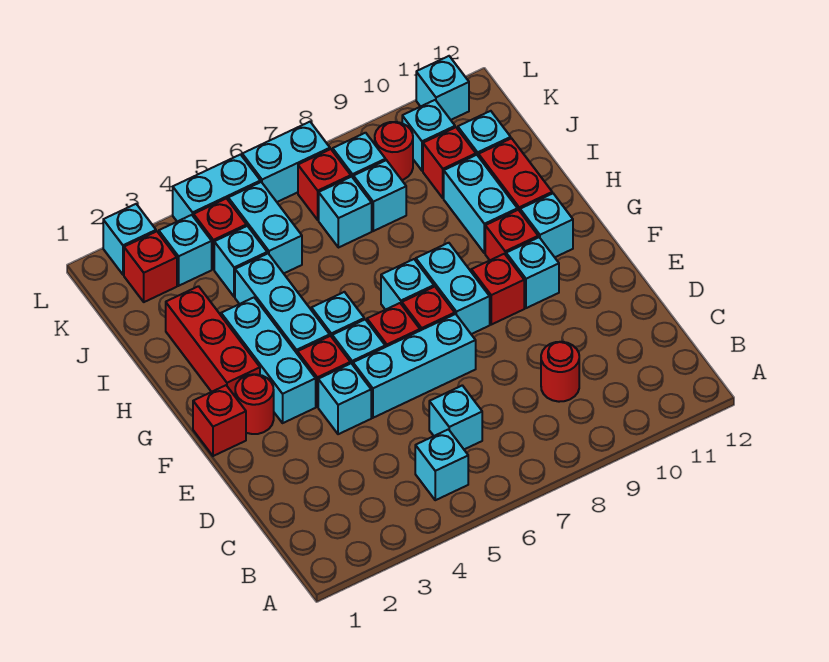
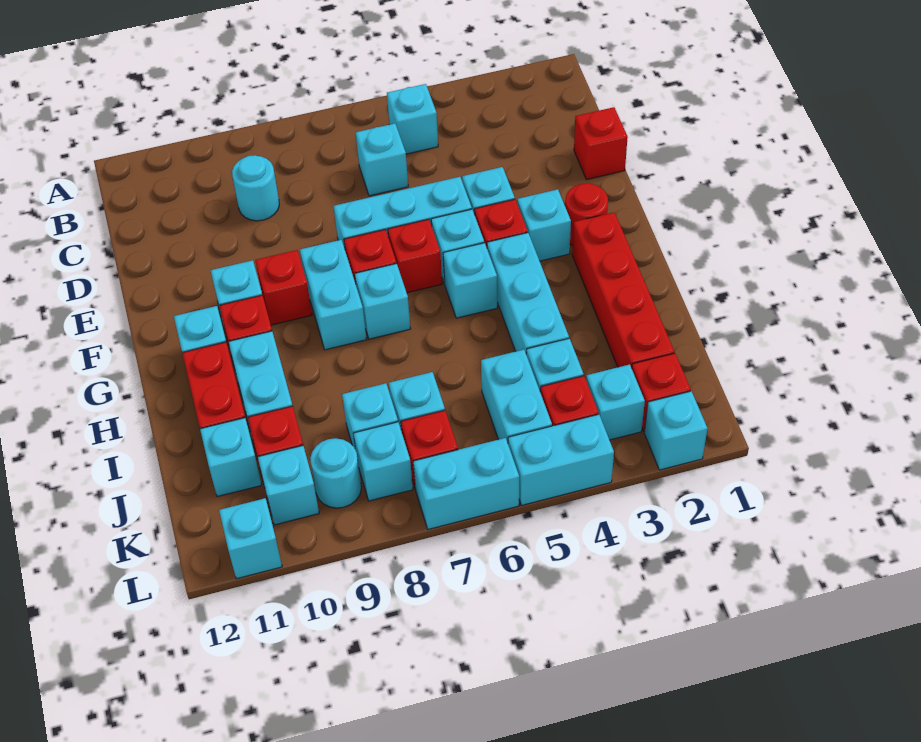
red 1x1 round brick [541,342,579,402] -> cyan 1x1 round brick [232,155,279,221]
red 1x1 brick [193,385,246,456] -> red 1x1 brick moved to [574,107,628,180]
cyan 1x3 brick [221,298,316,423] -> cyan 1x1 brick [517,189,571,261]
red 1x3 brick [166,286,260,396] -> red 1x4 brick [572,212,674,368]
red 1x1 round brick [375,122,413,180] -> cyan 1x1 round brick [310,438,361,508]

